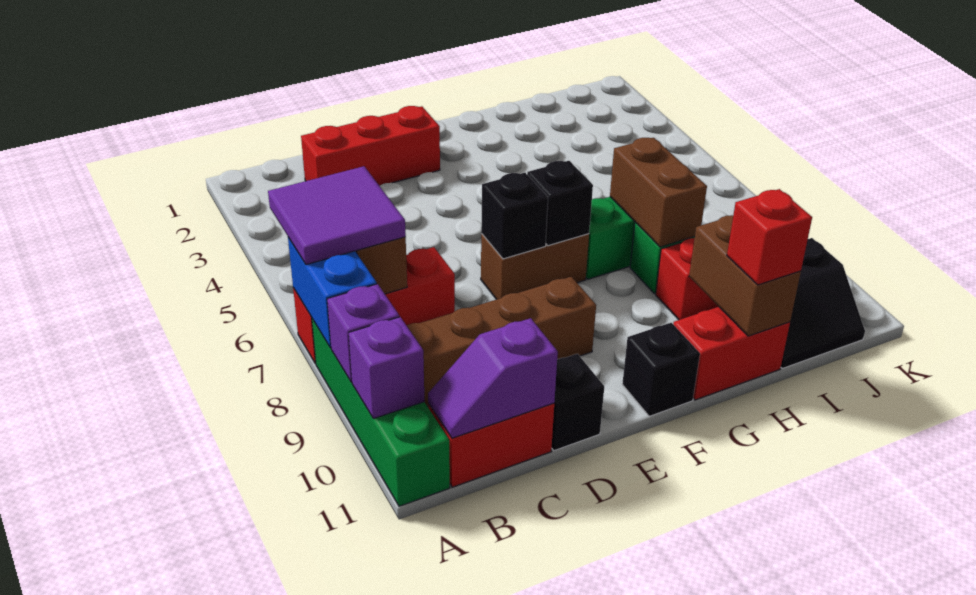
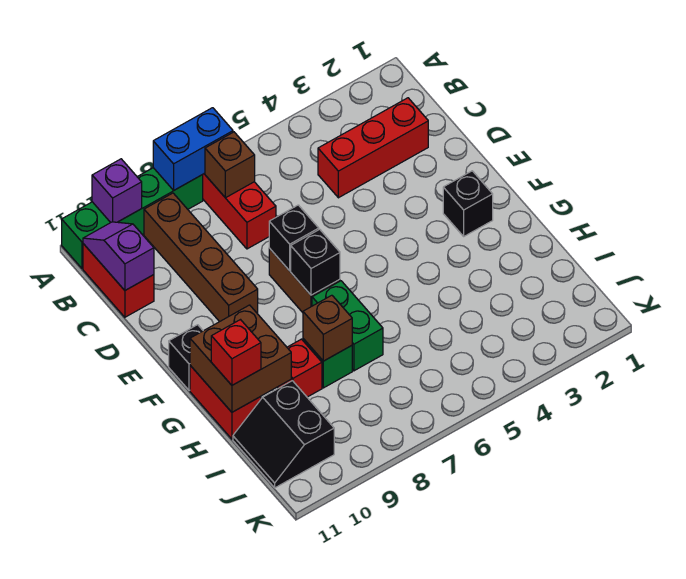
purple 2x2 tile [268,166,406,265] -> none
purple 1x1 brick [327,284,399,382] -> none
red 1x3 brick [301,106,440,186] -> red 1x3 brick turned to [318,98,428,198]
black 1x1 brick [552,354,604,451] -> black 1x1 brick moved to [443,171,493,236]
brown 1x2 brick [610,138,707,247] -> brown 1x1 brick [303,295,352,361]
brown 1x2 brick [689,215,801,336] -> brown 2x2 brick [190,305,291,412]

